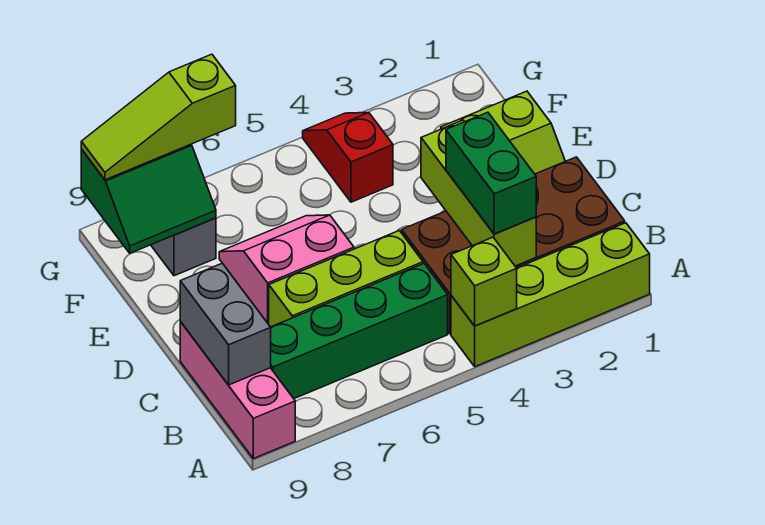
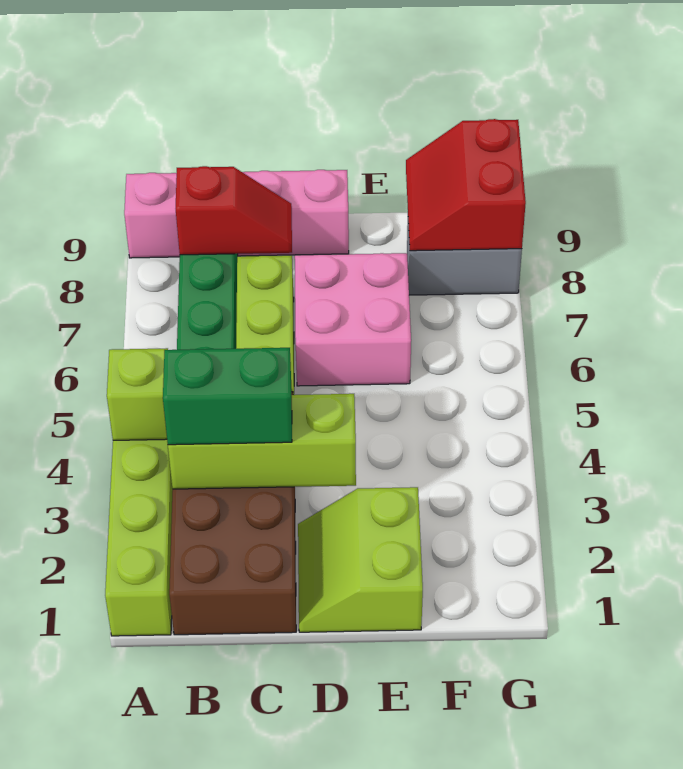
pink 1x3 brick [180,322,295,459] -> pink 1x4 brick [124,170,349,258]
grey 1x2 brick [180,263,271,385] -> none
pink 2x2 slope [219,215,354,323] -> pink 2x2 brick [295,253,411,386]
red 1x2 slope [303,113,393,202] -> red 1x2 slope moved to [176,166,292,255]
green 2x2 slope [81,144,216,253] -> red 2x2 slope [406,119,526,251]
lime 1x3 slope [81,54,236,180] -> none

